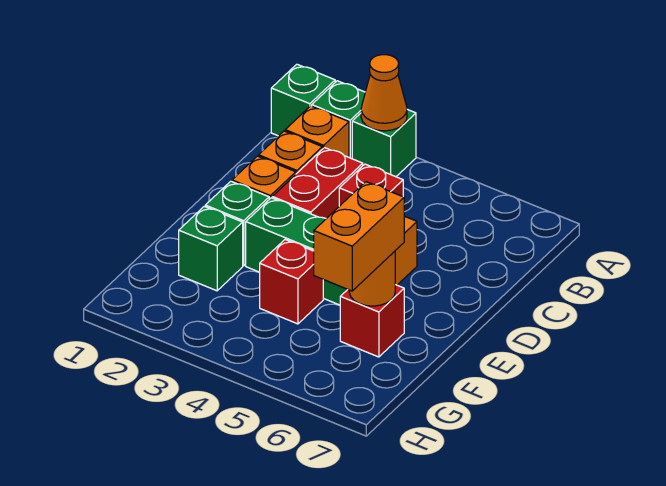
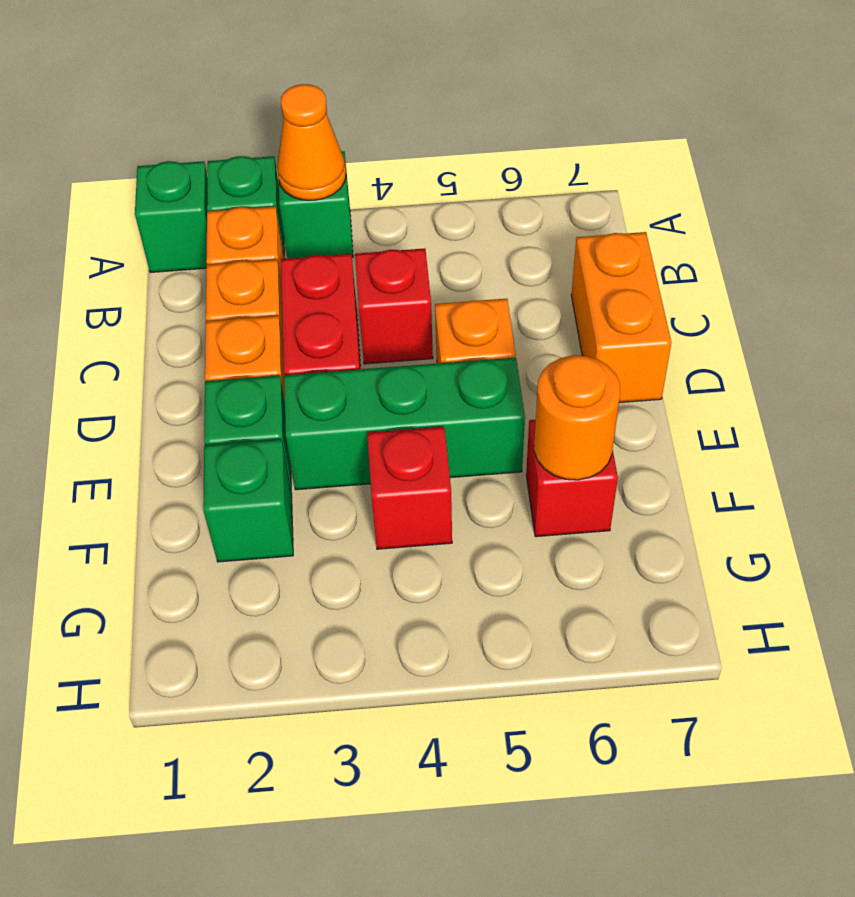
orange 1x2 brick [314,182,404,291] -> orange 1x2 brick moved to [571,232,671,403]

